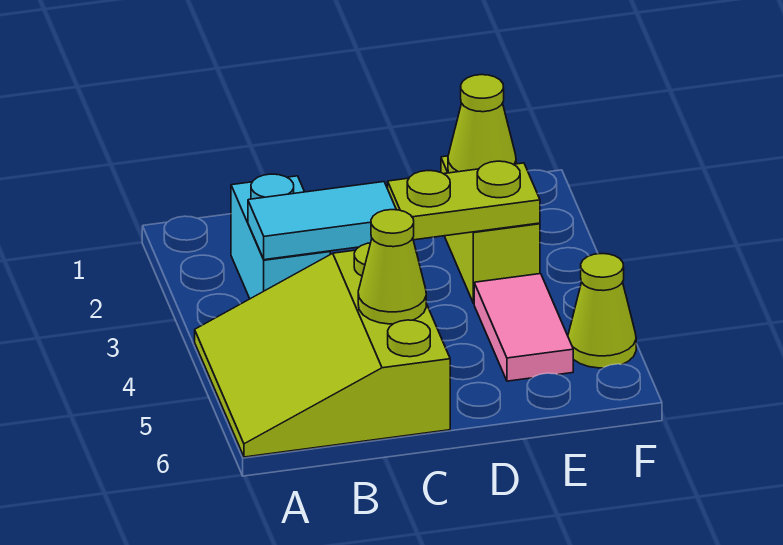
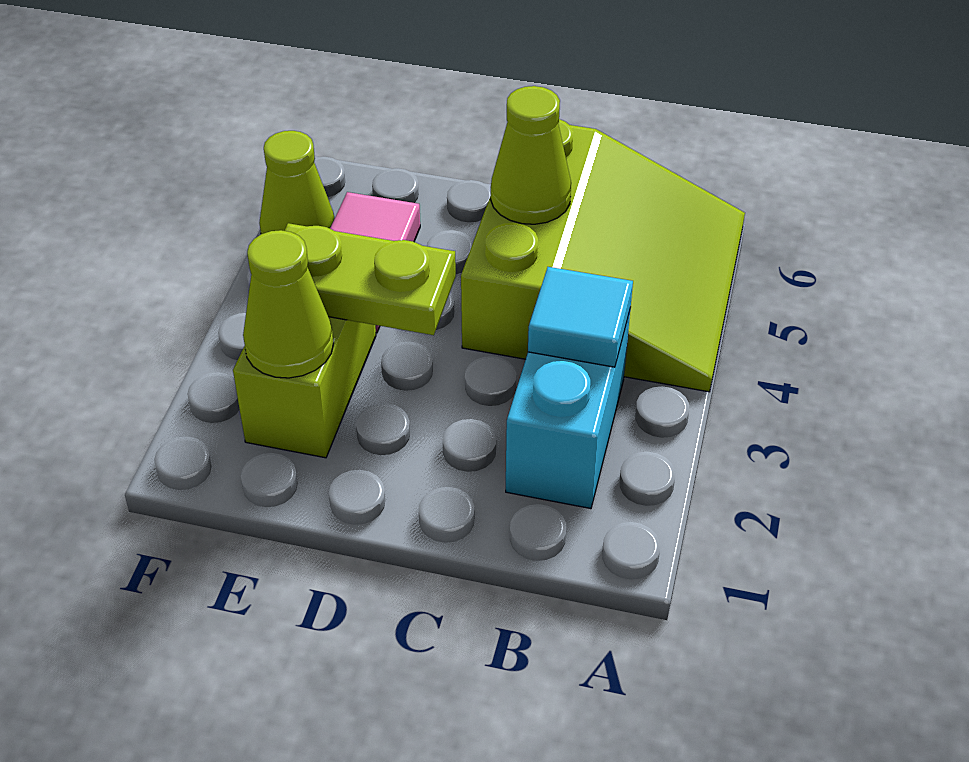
cyan 1x2 tile [248,182,396,260] -> cyan 1x1 tile [528,267,633,367]

